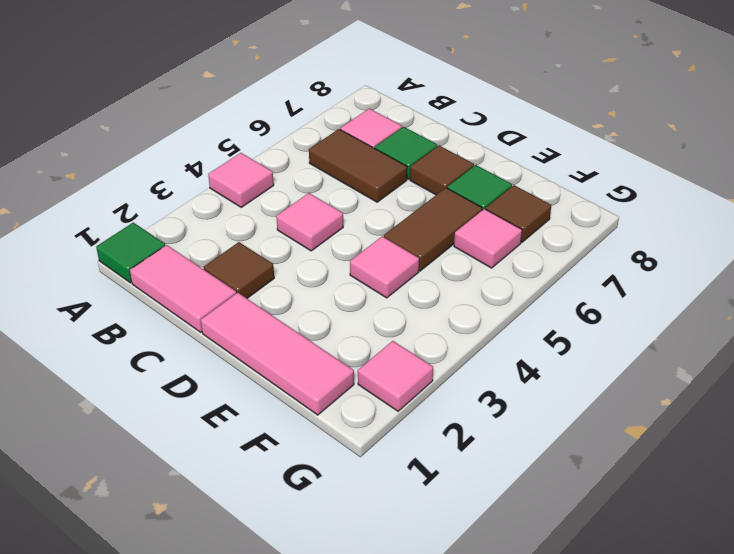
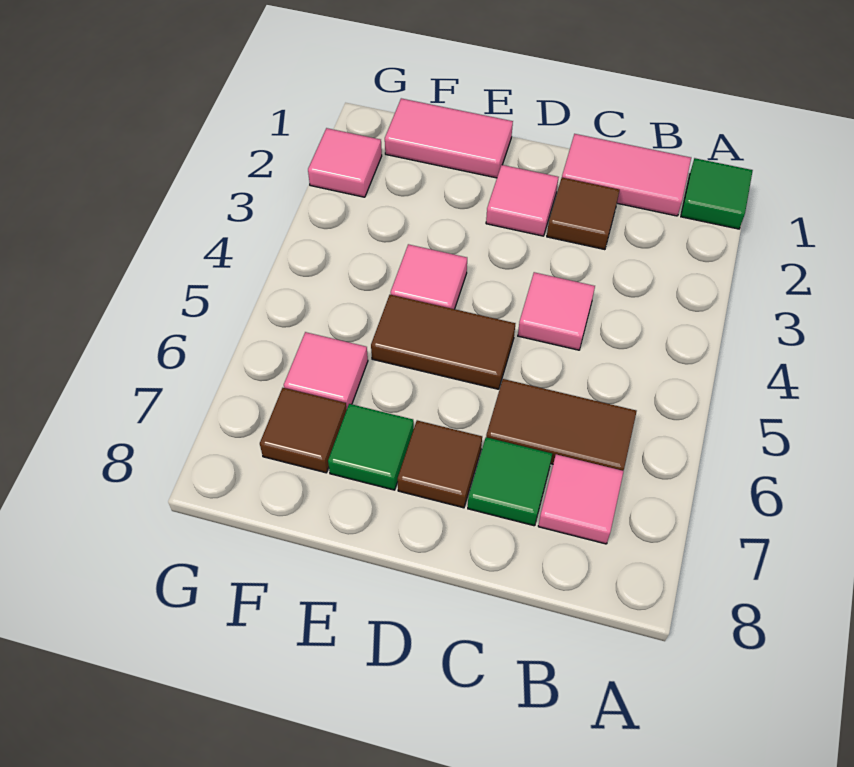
pink 1x1 tile [208,153,274,207] -> pink 1x1 tile moved to [486,165,559,236]
pink 1x3 tile [201,293,354,415] -> pink 1x2 tile [385,98,513,178]
brown 1x2 tile [384,188,482,271] -> brown 1x2 tile turned to [371,294,516,389]

